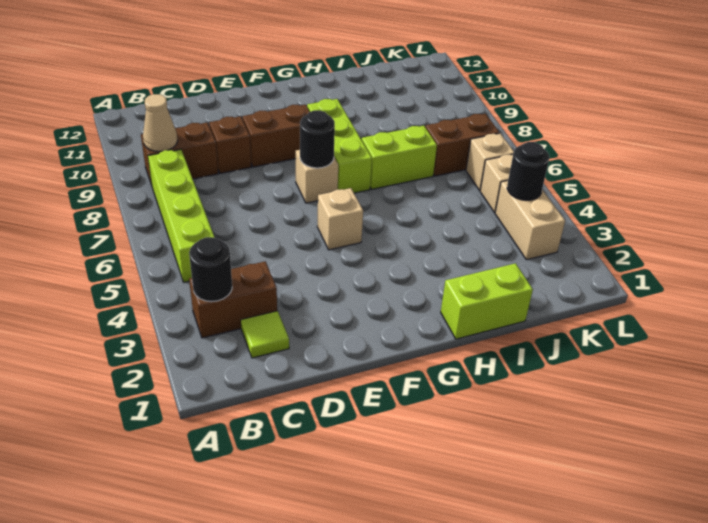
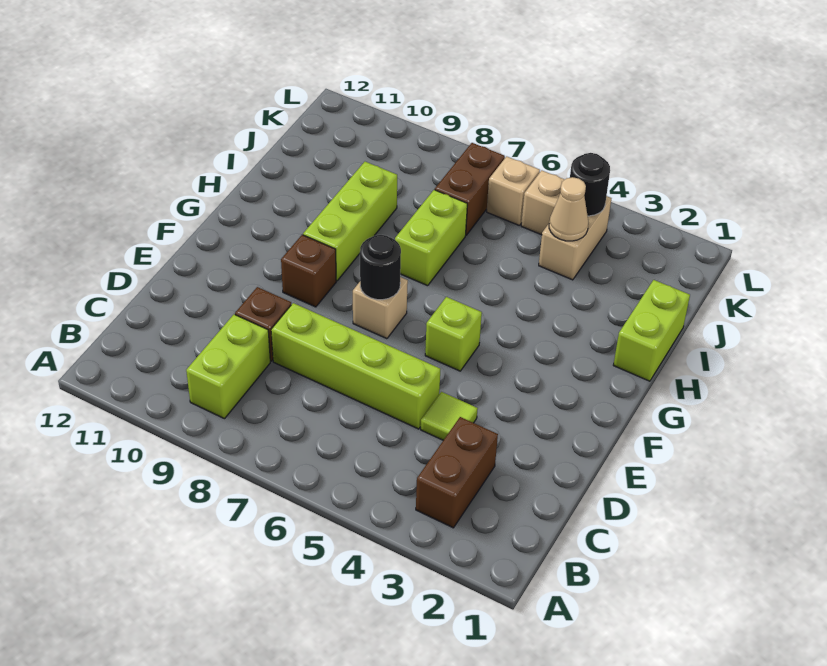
black 1x1 round brick [189,237,232,302] -> none
lime 1x4 brick [148,150,215,282] -> lime 1x4 brick moved to [271,303,440,429]
brown 1x2 brick [141,123,218,185] -> lime 1x2 brick [186,314,270,419]
tan 1x1 cone [143,94,178,152] -> tan 1x1 cone moved to [549,177,588,241]
lime 1x1 tile [241,311,289,358] -> lime 1x1 tile moved to [421,392,478,440]
brown 1x2 brick [243,105,310,167] -> brown 1x1 brick [281,235,336,307]
tan 1x1 brick [317,188,363,250] -> lime 1x1 brick [425,297,482,371]
lime 1x3 brick [307,99,372,193] -> lime 1x3 brick turned to [303,162,397,281]
tan 1x2 brick [495,181,565,260] -> tan 1x2 brick turned to [539,196,611,280]

